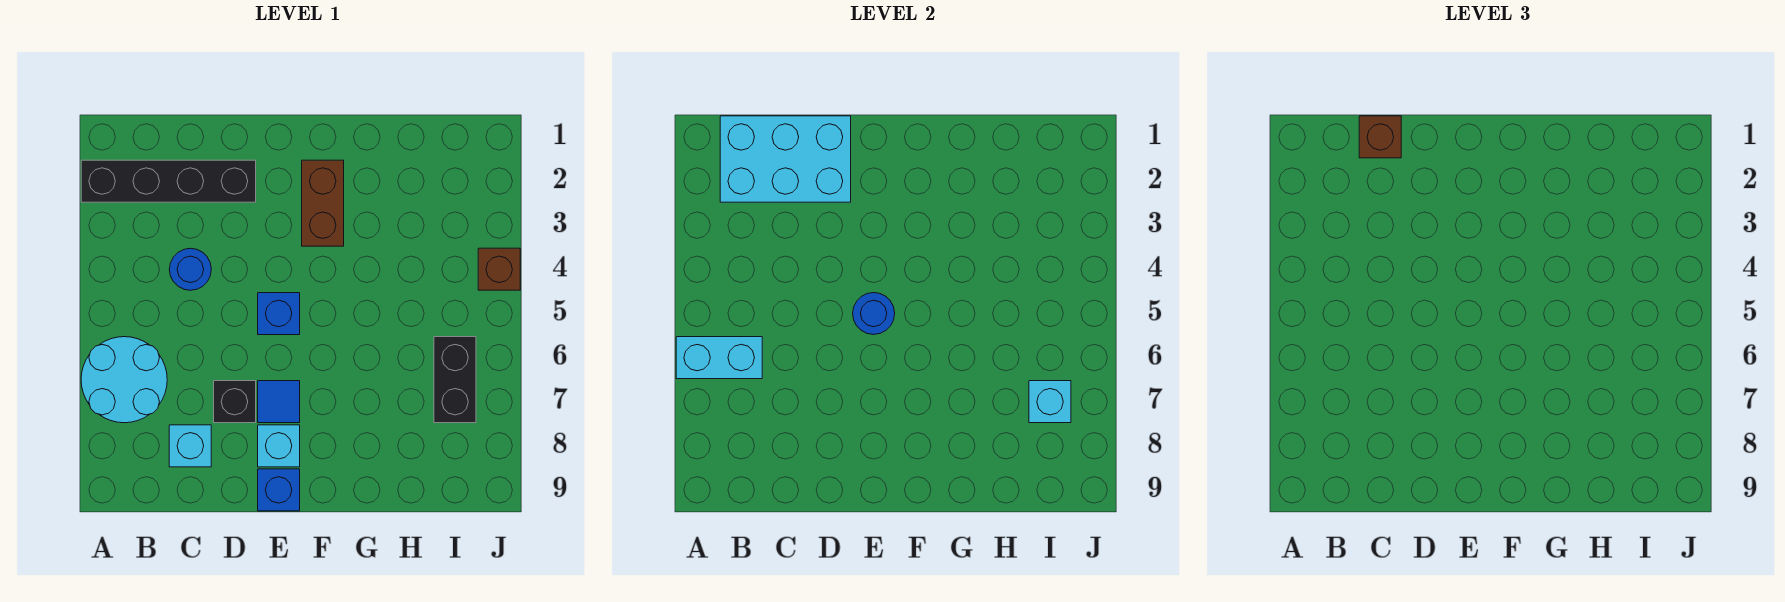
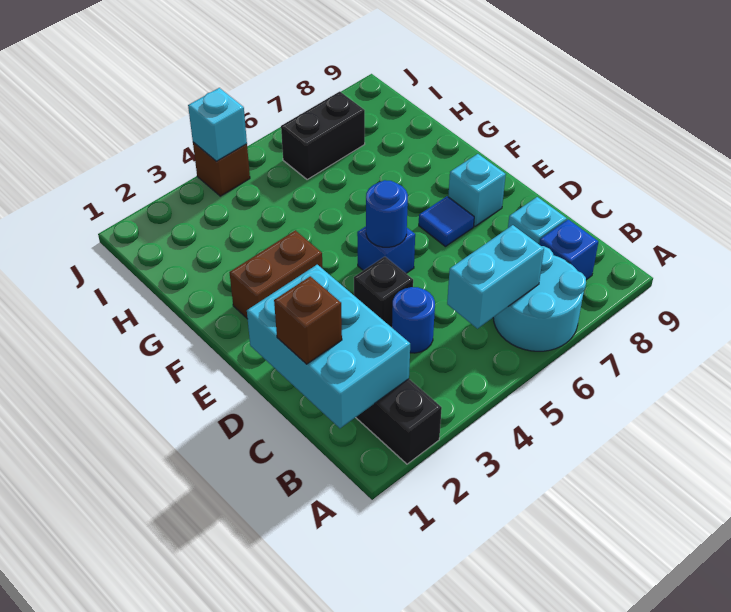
cyan 1x2 brick [676,337,762,379] -> cyan 1x2 brick turned to [447,225,544,329]
black 1x1 brick [214,381,256,423] -> black 1x1 brick moved to [354,257,413,327]
blue 1x1 brick [258,469,300,511] -> blue 1x1 brick moved to [539,219,598,280]
cyan 1x1 brick [1029,381,1071,423] -> cyan 1x1 brick moved to [188,88,247,161]

